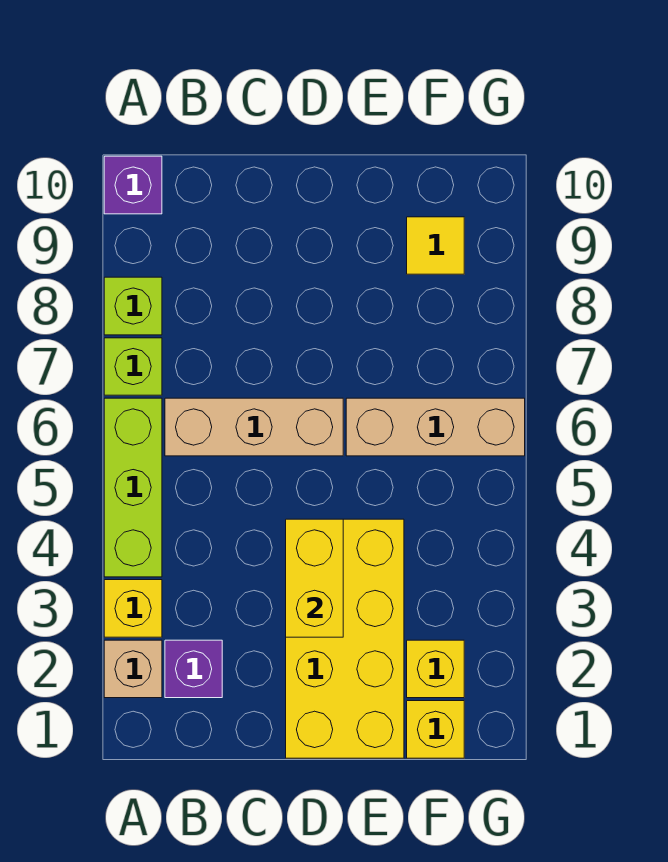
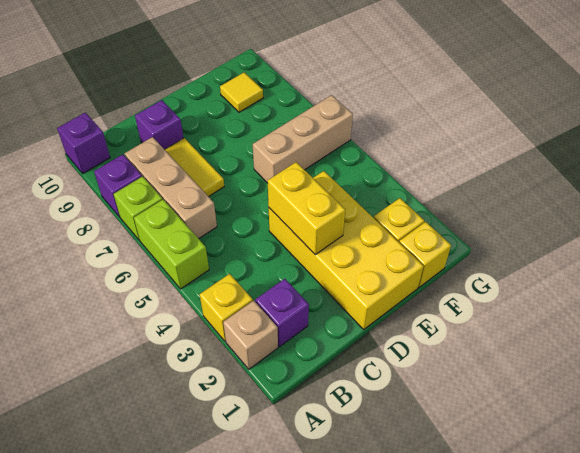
lime 1x3 brick [104,398,162,577] -> lime 1x2 brick [134,200,209,289]
lime 1x1 brick [104,277,162,335] -> purple 1x1 brick [94,154,142,217]
tan 1x3 brick [165,398,343,456] -> tan 1x3 brick turned to [125,137,217,239]
none -> yellow 1x2 tile [165,138,224,197]
none -> purple 1x1 brick [135,100,184,150]

